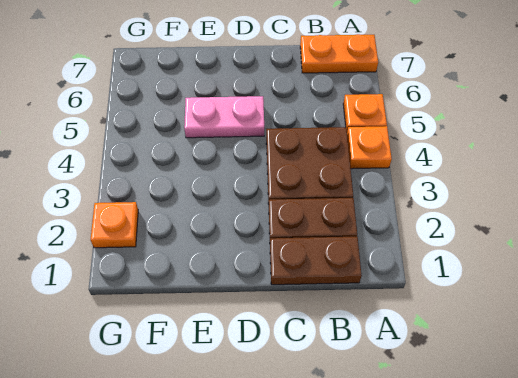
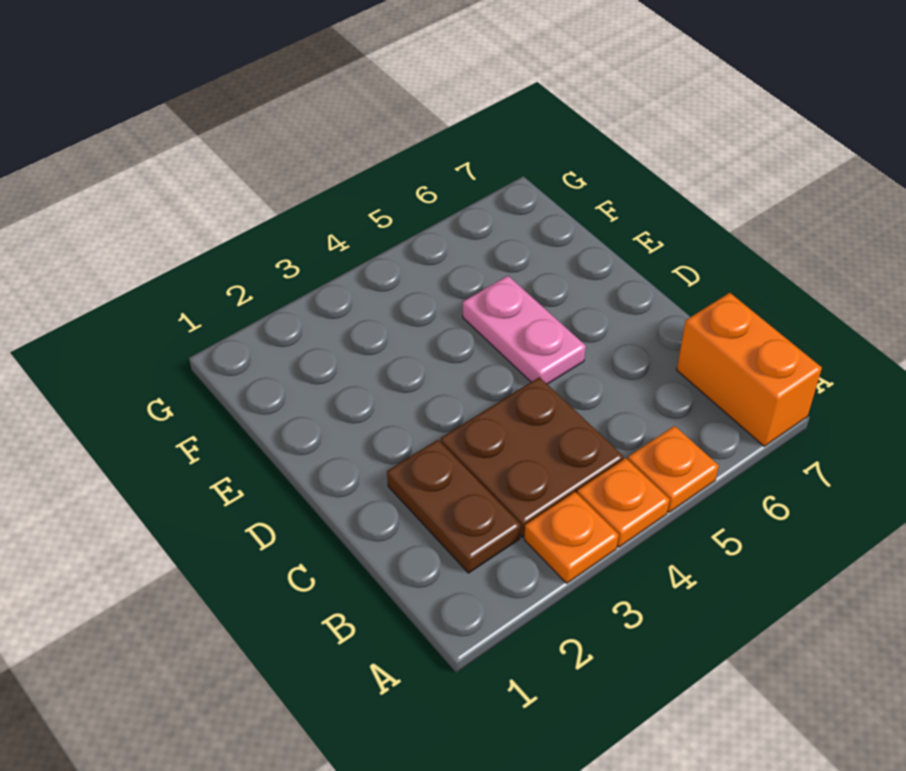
orange 1x2 plate [300,34,378,73] -> orange 1x2 brick [677,293,822,446]
brown 1x2 plate [270,237,362,285] -> none
orange 1x1 plate [90,202,138,248] -> orange 1x1 plate moved to [524,492,618,583]

